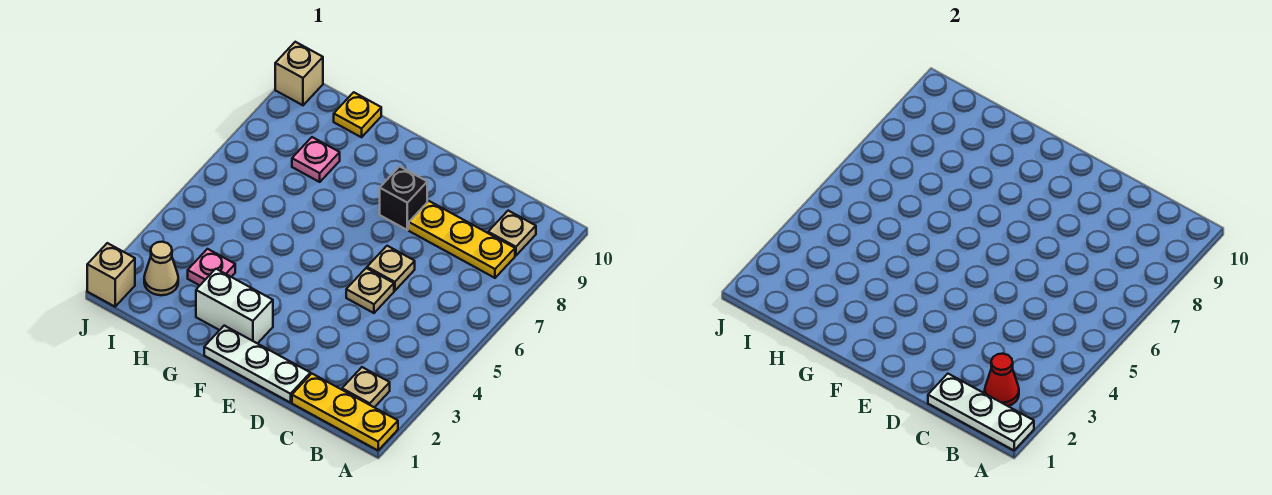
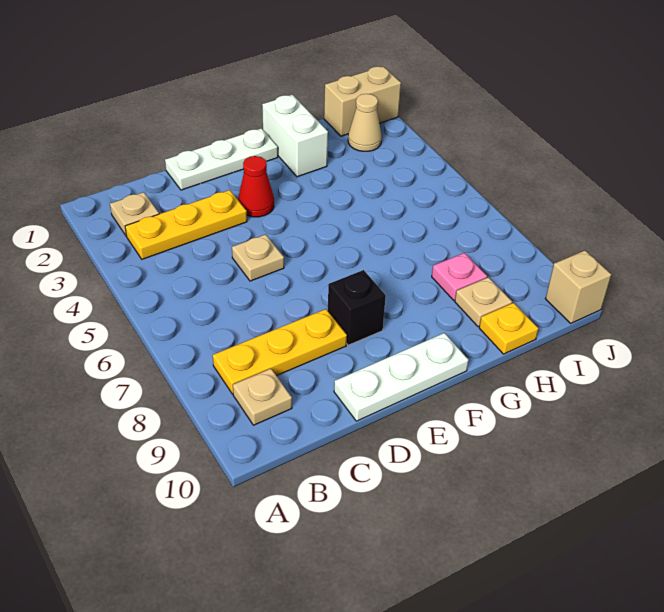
yellow 1x3 plate [292,374,398,450] -> yellow 1x3 plate moved to [125,190,247,259]
white 1x3 plate [928,374,1034,450] -> white 1x3 plate moved to [334,333,469,421]
red 1x1 cone [985,354,1019,406] -> red 1x1 cone moved to [238,156,274,217]
tan 1x1 plate [367,246,415,291] -> tan 1x1 plate moved to [455,277,512,327]
white 1x2 brick [196,269,273,344] -> white 1x2 brick turned to [262,95,328,177]
pink 1x1 plate [188,249,235,285] -> none
tan 1x1 brick [87,243,135,307] -> tan 1x2 brick [324,66,401,136]

